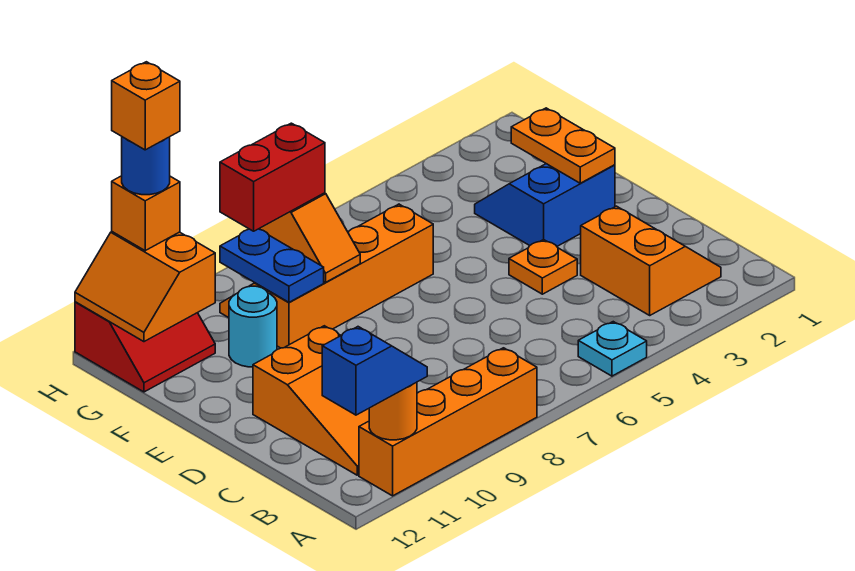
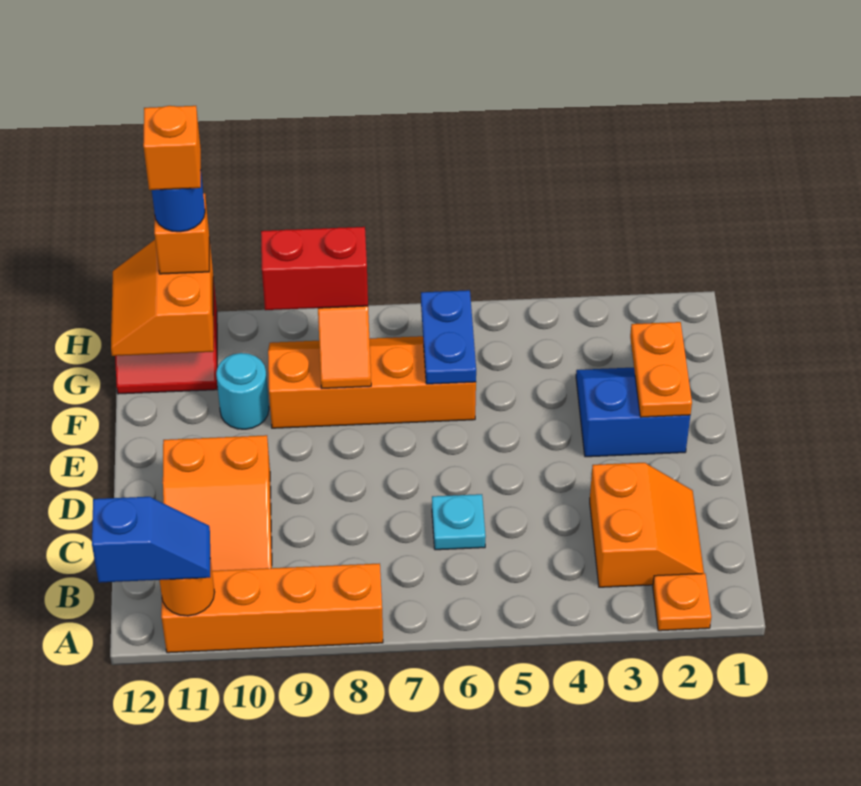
cyan 1x1 plate [578,322,647,376] -> cyan 1x1 plate moved to [432,494,486,550]
orange 1x1 plate [509,240,577,294] -> orange 1x1 plate moved to [653,573,711,631]
blue 1x2 plate [220,229,324,302] -> blue 1x2 plate moved to [421,290,476,384]

